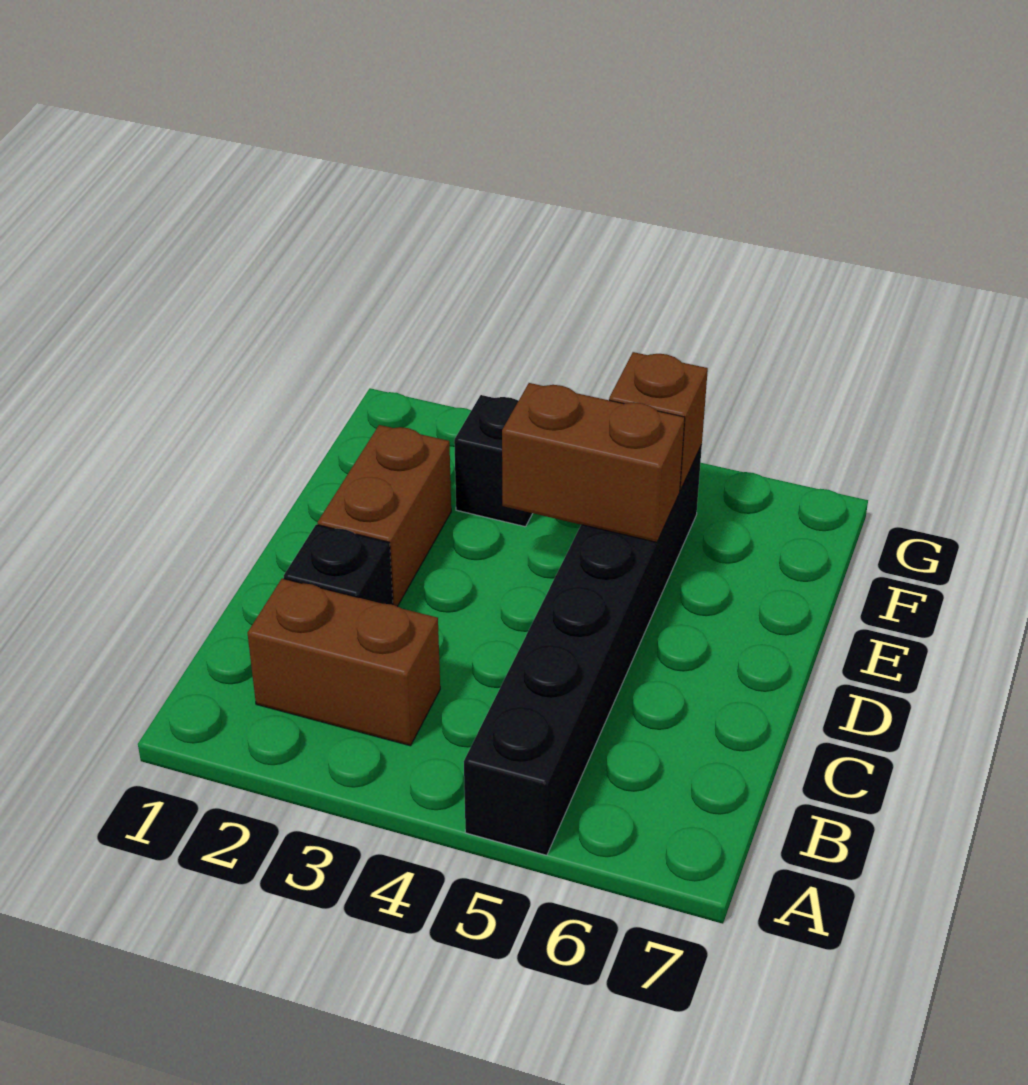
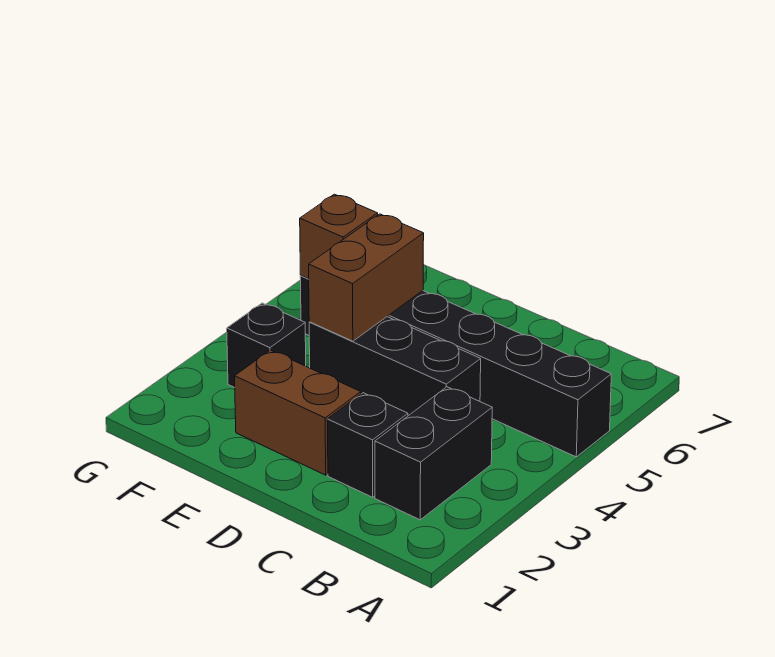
brown 1x2 brick [248,579,440,746] -> black 1x2 brick [375,387,492,520]
none -> black 1x3 brick [309,317,481,416]

